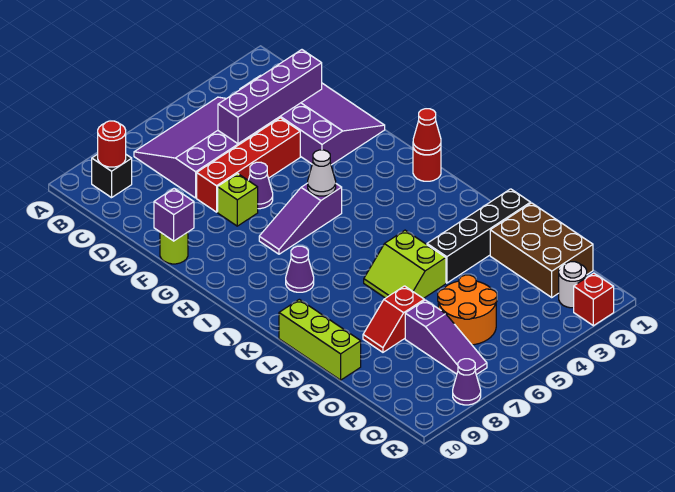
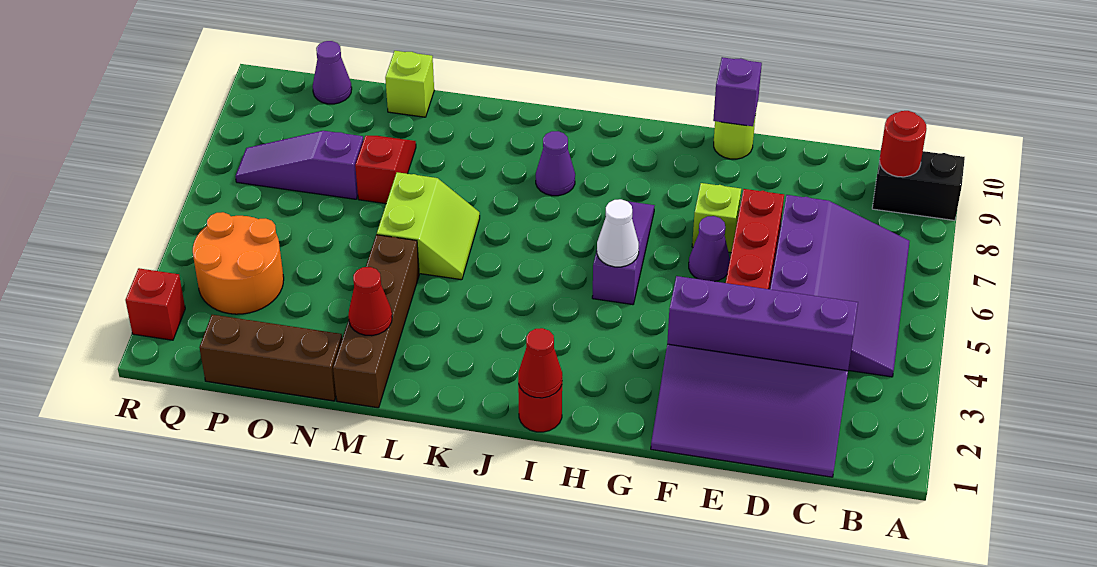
black 1x1 brick [92,154,132,198] -> black 1x2 brick [872,146,965,221]
purple 1x4 brick [218,50,322,144] -> purple 1x4 brick turned to [667,276,858,371]
lime 2x2 slope [364,230,446,299] -> lime 2x2 slope turned to [377,172,480,280]
lime 1x3 brick [279,299,361,380] -> lime 1x1 brick [385,51,434,117]
black 1x4 brick [427,189,531,283] -> brown 1x4 brick [333,235,419,408]
none -> red 1x1 cone [348,267,392,336]
brown 2x3 brick [490,203,593,297] -> brown 1x3 brick [200,315,342,401]
orange 2x2 round brick [438,275,497,345] -> orange 2x2 round brick moved to [193,212,284,314]
white 1x1 round brick [559,262,587,308] -> none
purple 1x1 cone [453,359,481,405] -> purple 1x1 cone moved to [313,41,352,104]

